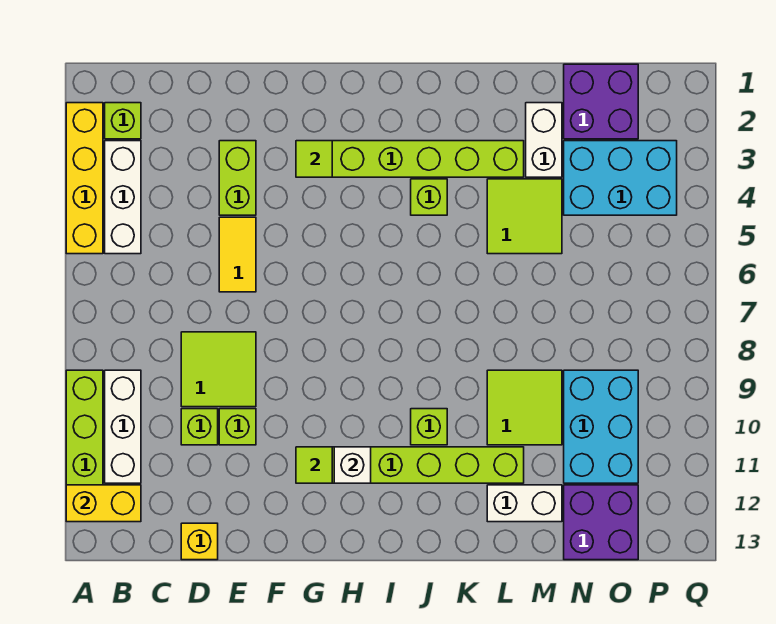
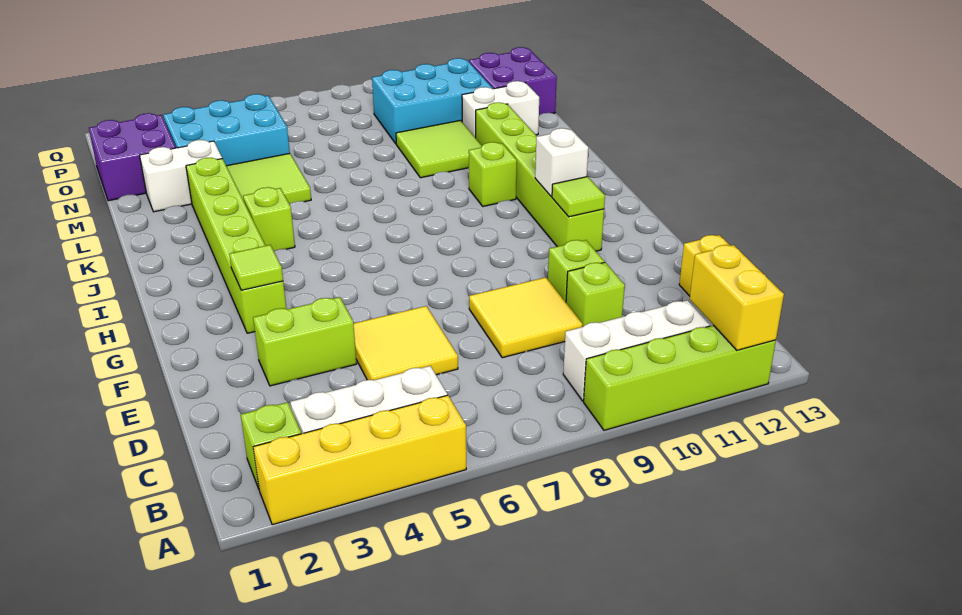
lime 2x2 tile [181,332,256,407] -> yellow 2x2 tile [469,277,582,358]
yellow 1x2 tile [219,217,256,292] -> yellow 2x2 tile [354,306,458,380]
white 1x2 brick [487,485,562,522] -> white 1x2 brick turned to [462,81,539,138]
cyan 2x3 brick [564,141,677,215] -> cyan 2x3 brick turned to [163,94,290,166]

